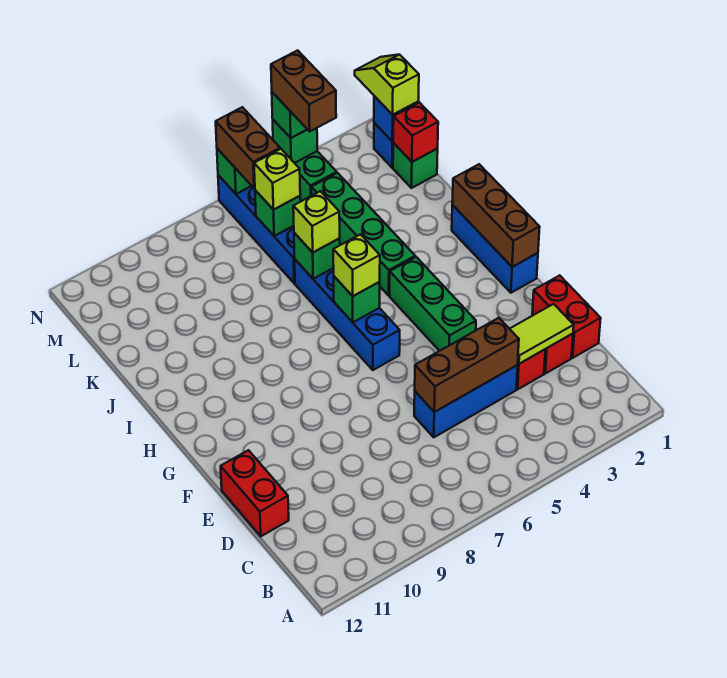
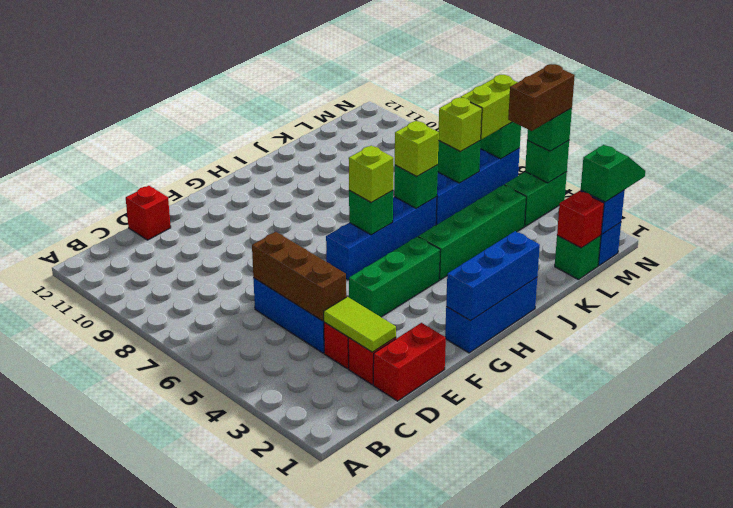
red 1x2 brick [221,450,289,536] -> red 1x1 brick [126,186,171,240]
brown 1x3 brick [452,164,540,267] -> blue 1x3 brick [446,231,540,321]
lime 1x2 slope [355,55,419,115] -> green 1x2 slope [581,145,645,202]
brown 1x2 brick [216,107,280,188] -> lime 1x2 brick [461,75,518,139]

